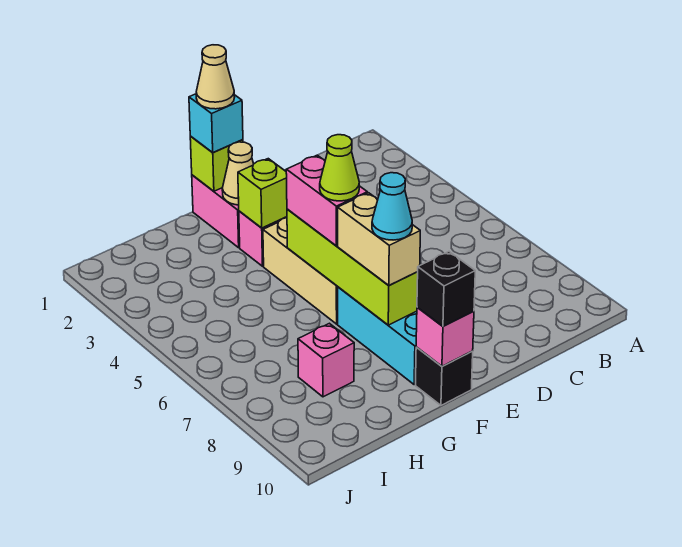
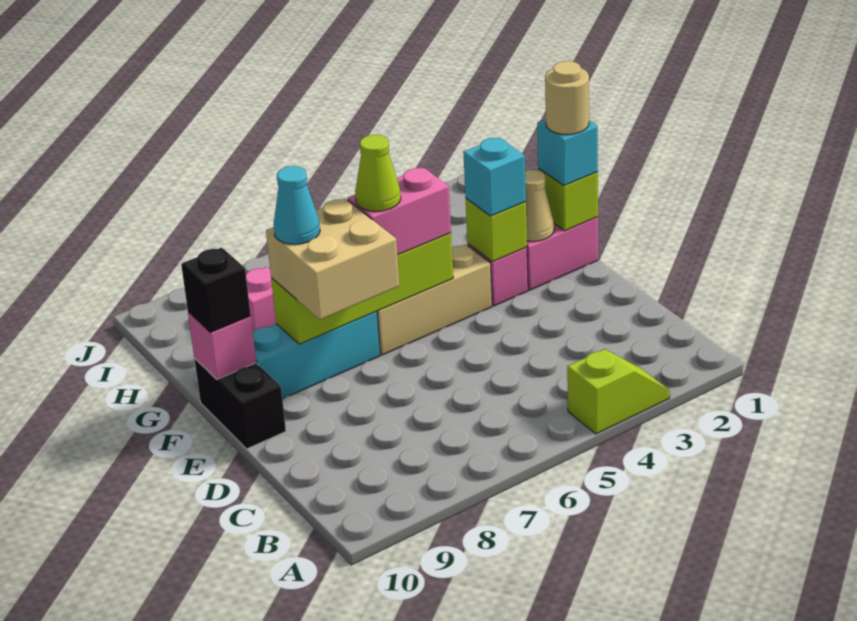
none -> lime 1x2 slope [567,349,670,434]
tan 1x1 cone [196,45,234,109] -> tan 1x1 round brick [545,61,589,135]
none -> cyan 1x1 brick [463,138,526,216]
tan 1x2 brick [338,193,420,285] -> tan 2x2 brick [266,199,399,320]
black 1x1 brick [416,347,473,405] -> black 1x2 brick [194,358,286,449]

